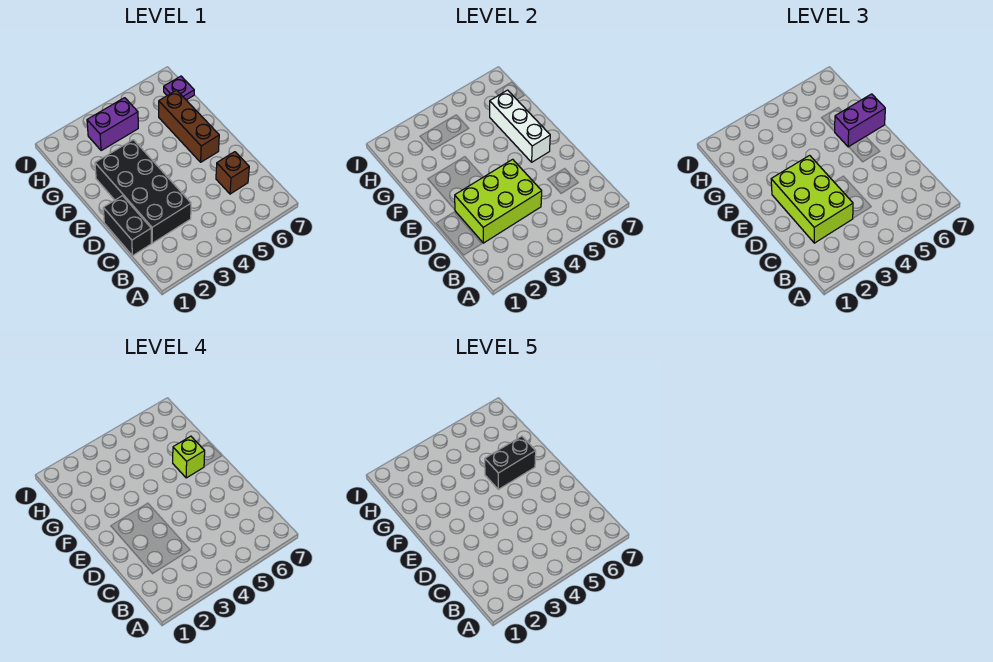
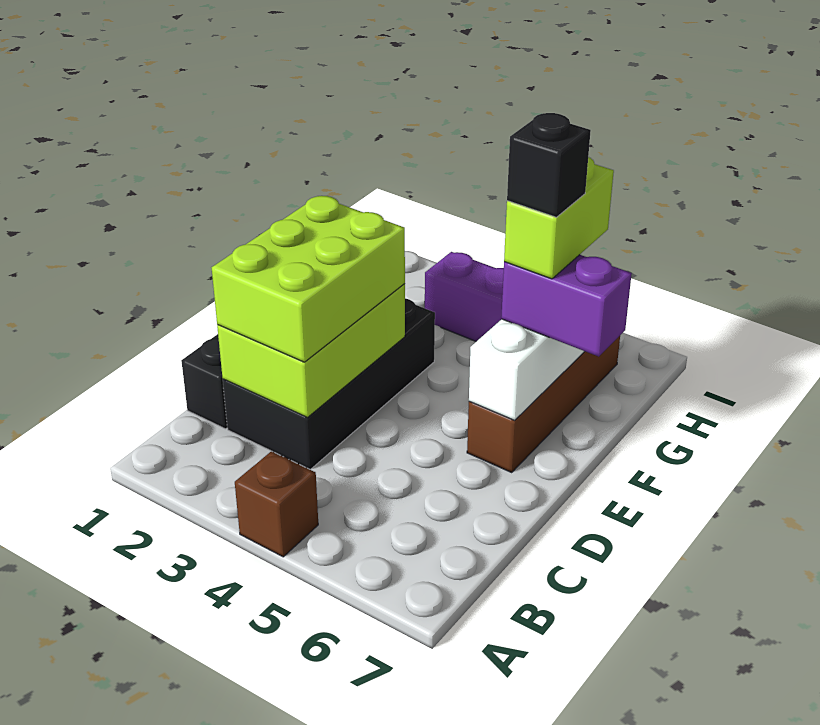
lime 2x3 brick [455,159,542,243] -> lime 2x3 brick turned to [217,284,405,417]
brown 1x1 brick [216,152,249,194] -> brown 1x1 brick moved to [235,451,318,557]
brown 1x3 brick [159,90,219,162] -> brown 1x4 brick [467,336,620,472]
black 1x2 brick [485,436,536,489] -> black 1x1 brick [507,113,591,217]
lime 1x1 brick [173,436,205,478] -> lime 1x2 brick [504,157,614,279]
purple 1x1 plate [164,76,194,100] -> none

